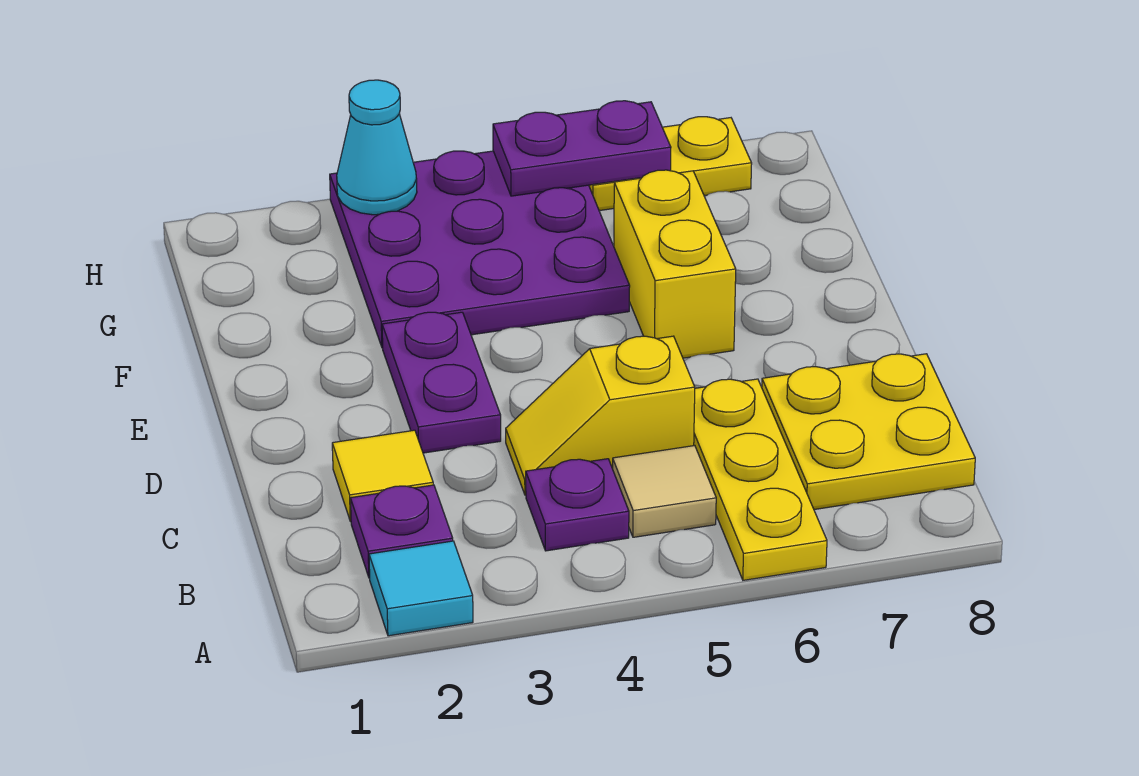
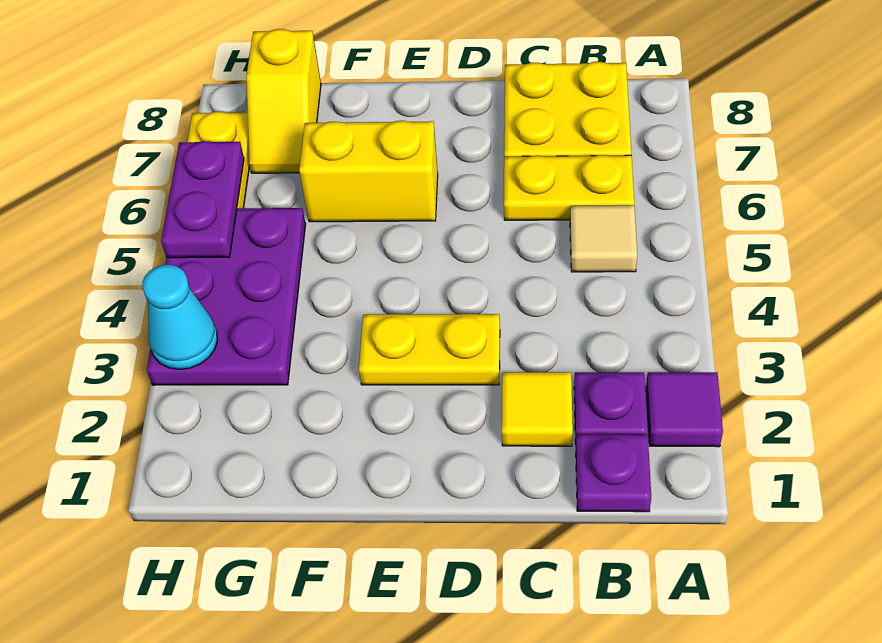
cyan 1x1 tile [369,541,473,636] -> purple 1x1 tile [646,372,723,447]
yellow 1x3 plate [694,379,827,580] -> yellow 1x2 plate [504,155,634,220]
purple 1x1 plate [526,459,629,551] -> purple 1x1 plate moved to [576,434,651,512]
yellow 1x2 slope [506,336,695,495] -> yellow 1x2 slope moved to [246,29,321,173]
purple 1x2 plate [382,312,501,453] -> yellow 1x2 plate [359,314,500,385]
purple 3x3 plate [330,151,630,348] -> purple 2x3 plate [147,208,306,385]

